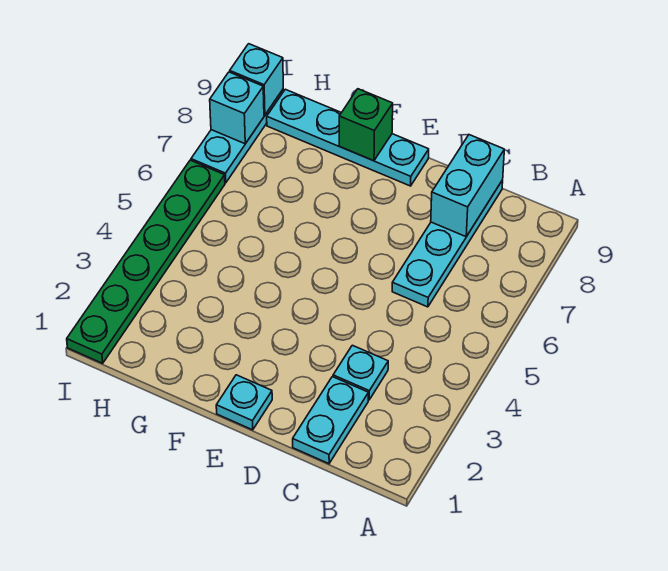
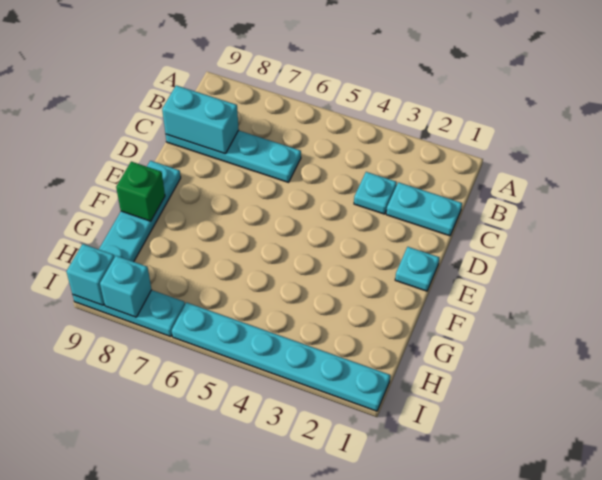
green 1x6 plate [67,160,225,363] -> cyan 1x6 plate [172,302,390,411]

